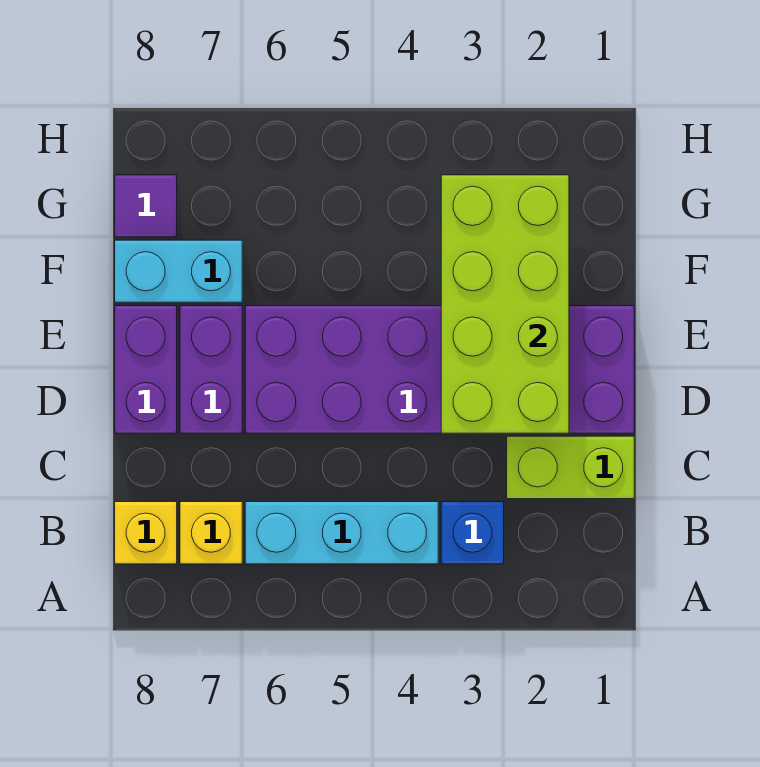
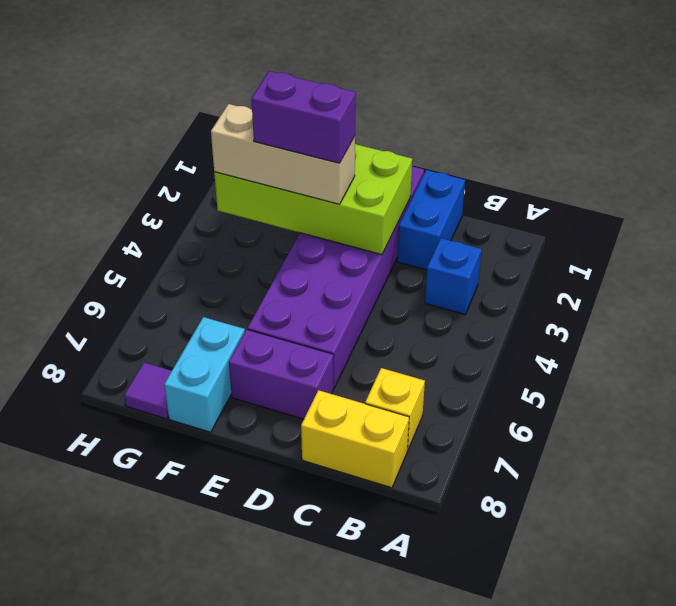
cyan 1x3 brick [245,502,438,564] -> none
yellow 1x1 brick [115,502,177,564] -> yellow 1x2 brick [301,390,409,488]
lime 1x2 brick [507,436,634,499] -> blue 1x2 brick [397,170,465,270]
purple 1x2 brick [115,306,177,433] -> purple 1x2 brick moved to [251,71,356,163]
none -> tan 1x3 brick [211,104,355,204]

